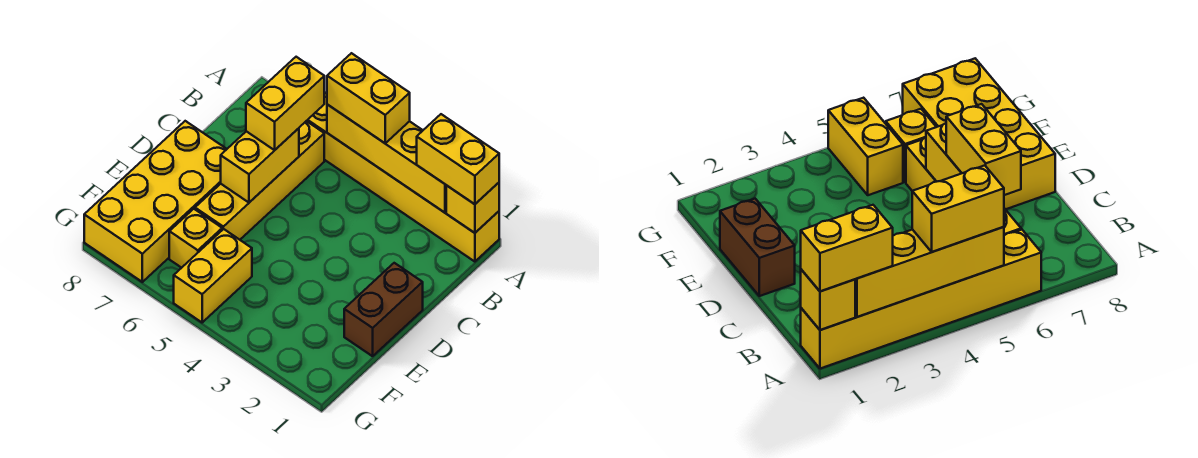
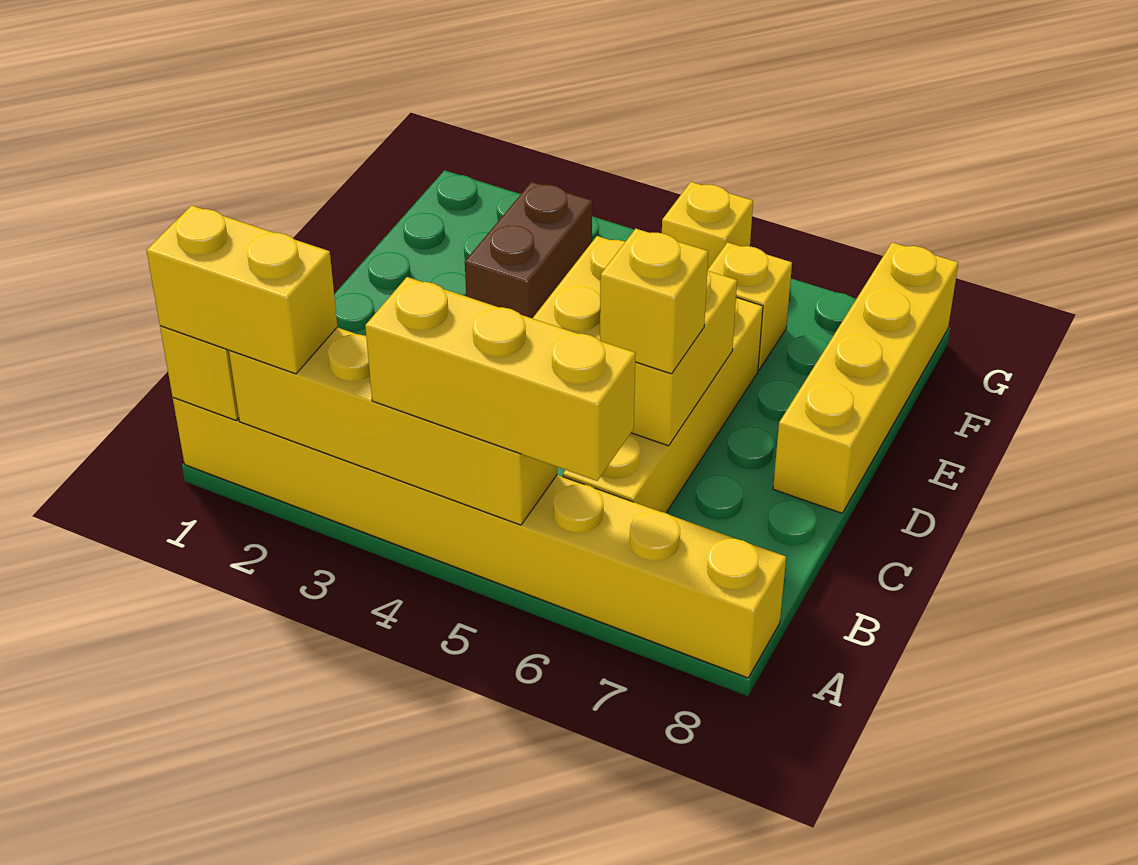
yellow 1x6 brick [307,92,499,262] -> yellow 1x8 brick [173,398,786,678]
yellow 1x2 brick [327,53,410,143] -> yellow 1x3 brick [365,277,636,481]
yellow 1x2 brick [246,57,324,150] -> yellow 1x1 brick [600,229,708,374]
yellow 1x2 brick [221,128,299,202] -> yellow 2x2 brick [533,236,737,446]
brown 1x2 brick [344,263,423,356] -> brown 1x2 brick moved to [465,182,592,318]
yellow 2x4 brick [84,121,227,282] -> yellow 1x4 brick [773,242,958,513]
yellow 1x2 brick [174,229,252,322] -> yellow 1x1 brick [662,182,753,270]

